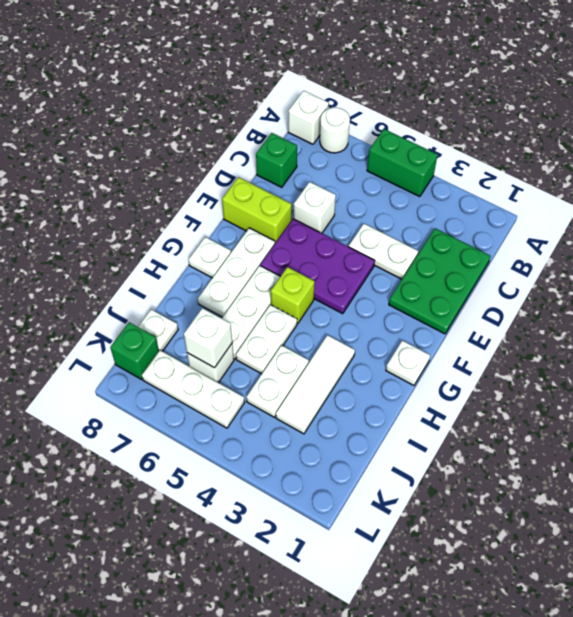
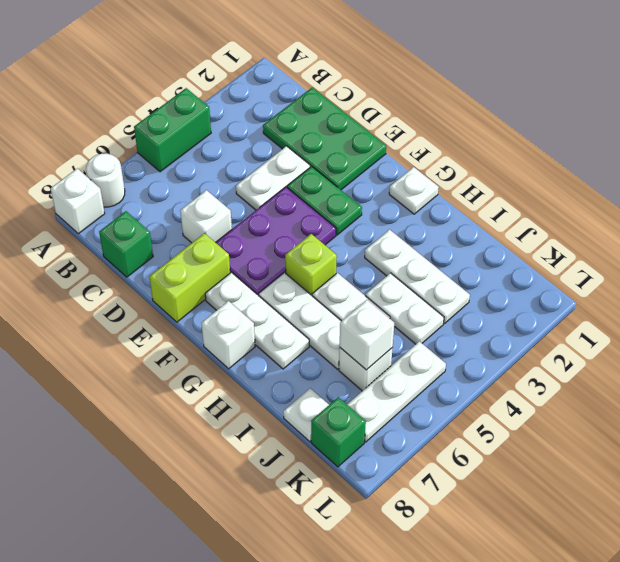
none -> green 1x2 plate [287,166,362,235]
white 1x1 plate [189,237,231,278] -> white 1x1 brick [202,301,255,369]
white 1x3 tile [276,335,355,434] -> white 1x3 plate [365,230,470,324]

